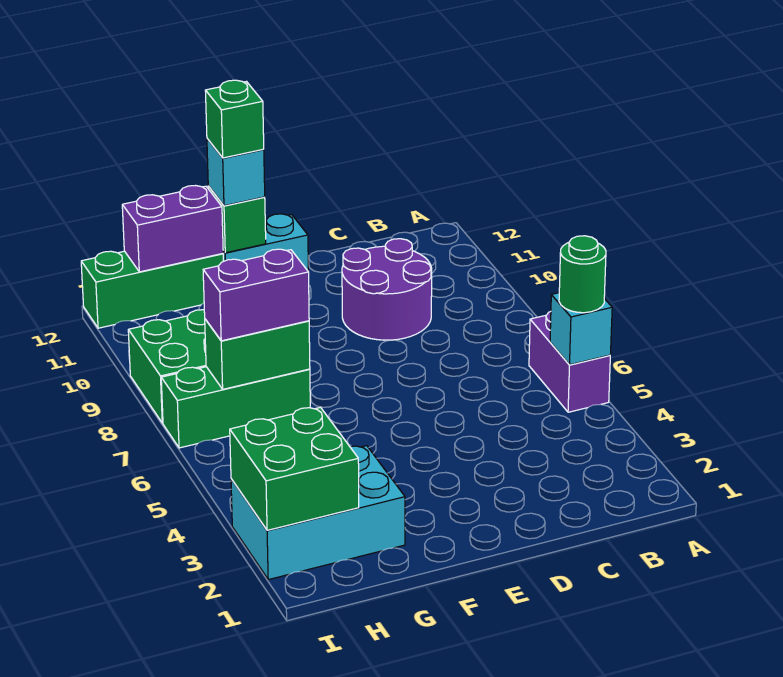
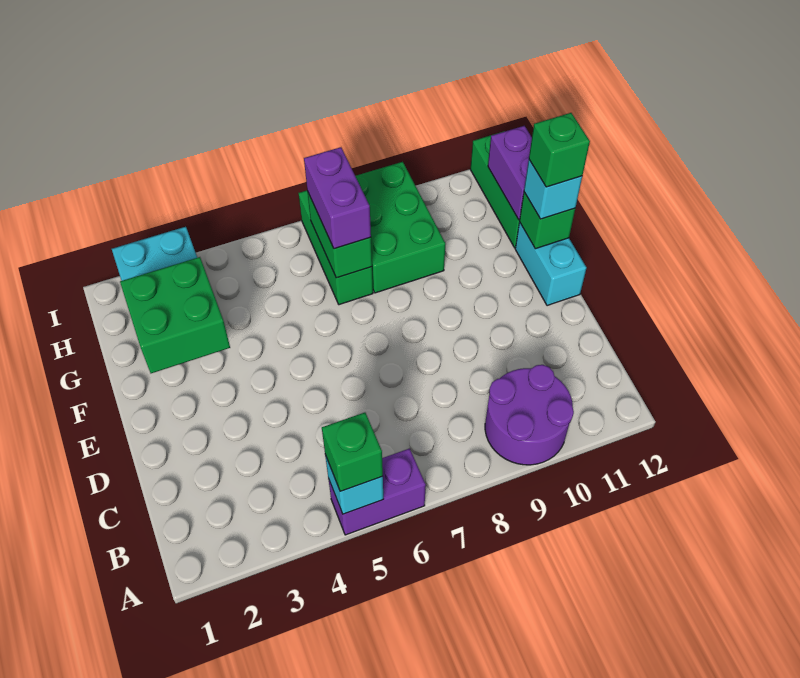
green 1x1 round brick [559,236,606,313] -> green 1x1 brick [322,413,383,491]
purple 2x2 round brick [342,239,432,340] -> purple 2x2 round brick moved to [485,365,574,465]
green 2x2 brick [230,407,359,530] -> green 2x2 brick moved to [120,257,230,373]

